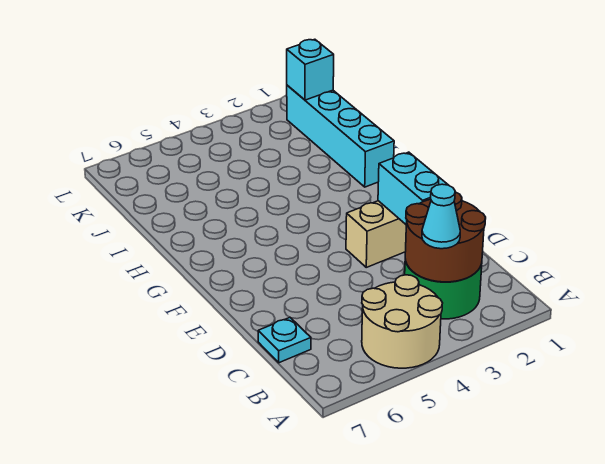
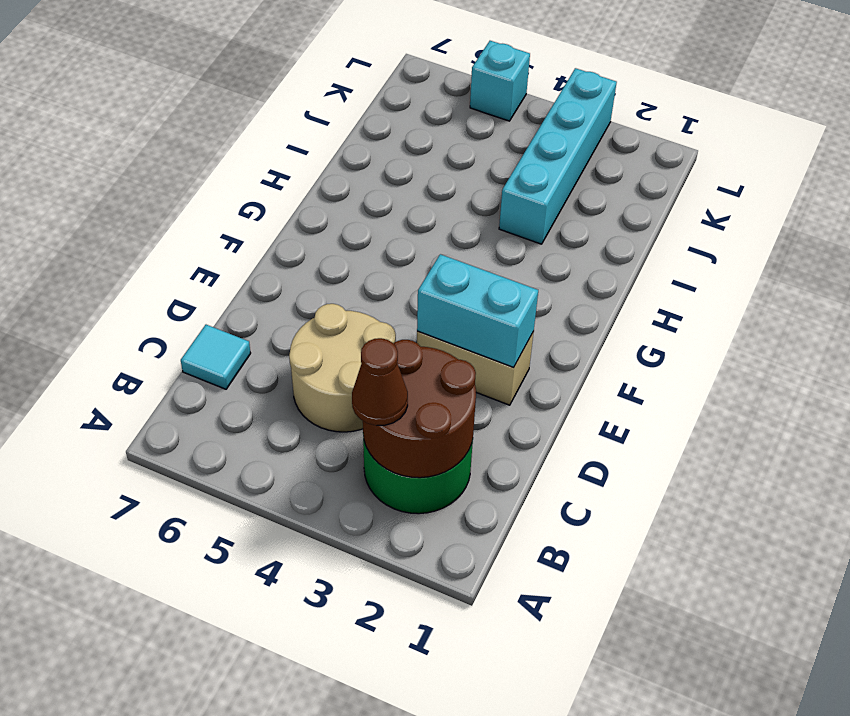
tan 2x2 round brick [362,275,442,368] -> tan 2x2 round brick moved to [289,304,396,432]
cyan 1x1 cone [422,184,460,249] -> brown 1x1 cone [352,338,408,426]
cyan 1x1 plate [258,318,311,363] -> cyan 1x1 tile [181,325,251,389]
cyan 1x2 brick [378,152,448,224] -> cyan 1x2 brick turned to [417,254,538,368]
cyan 1x4 brick [287,85,394,187] -> cyan 1x4 brick moved to [499,68,617,244]
cyan 1x1 brick [287,39,334,100] -> cyan 1x1 brick moved to [470,41,530,121]

